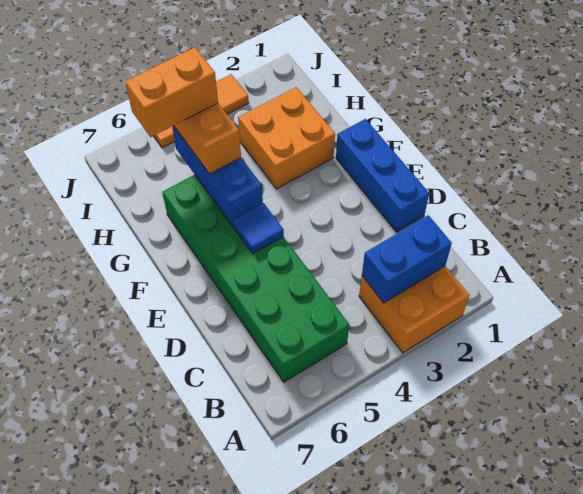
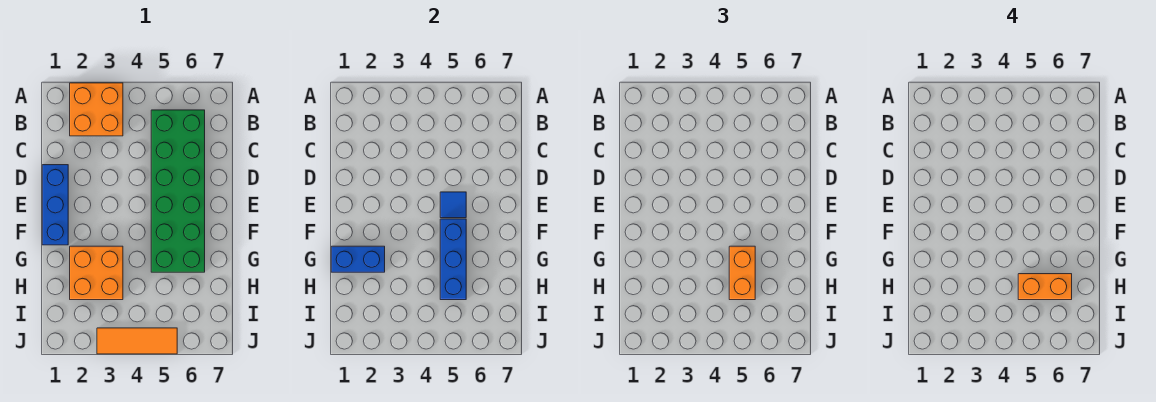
blue 1x2 brick [362,215,452,303] -> blue 1x2 brick moved to [331,246,385,272]

